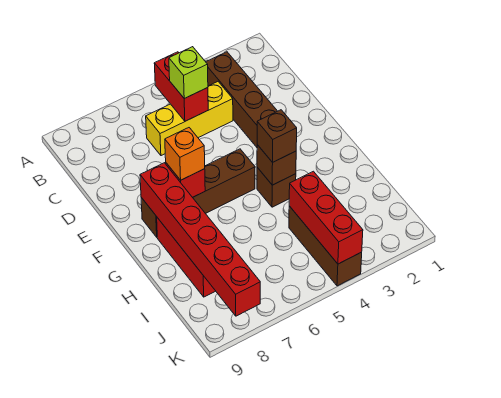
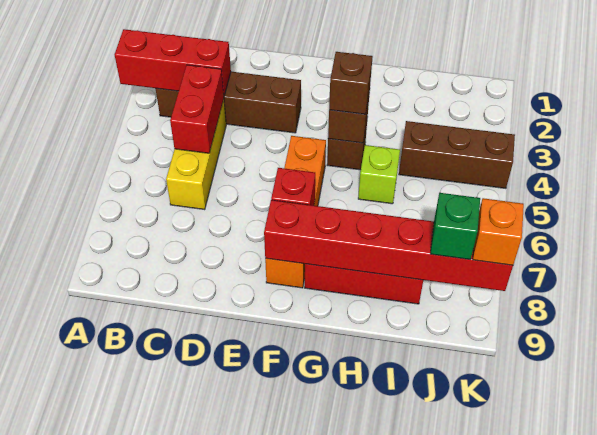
red 1x2 brick [154,52,208,121] -> red 1x2 brick turned to [170,65,224,153]
lime 1x1 brick [169,47,208,98] -> lime 1x1 brick moved to [358,145,400,204]
brown 1x4 brick [141,149,255,237] -> orange 1x4 brick [265,136,326,288]
orange 1x1 brick [165,128,205,180] -> orange 1x1 brick moved to [473,198,524,265]
red 1x3 brick [289,171,363,264] -> red 1x3 brick moved to [115,29,231,96]
none -> green 1x1 brick [430,193,480,260]

